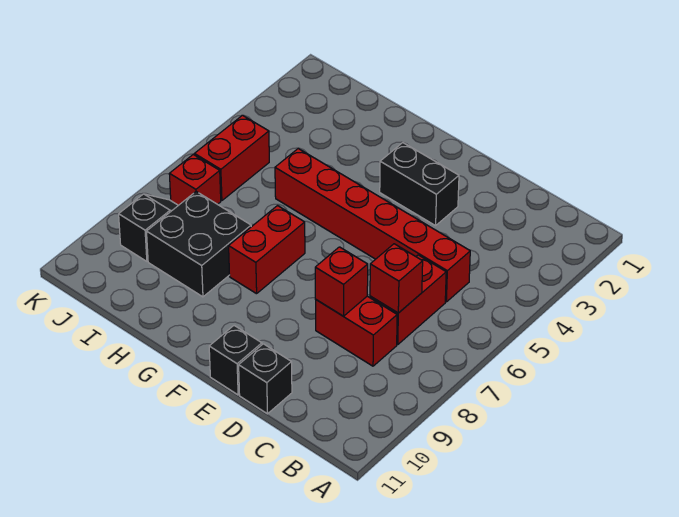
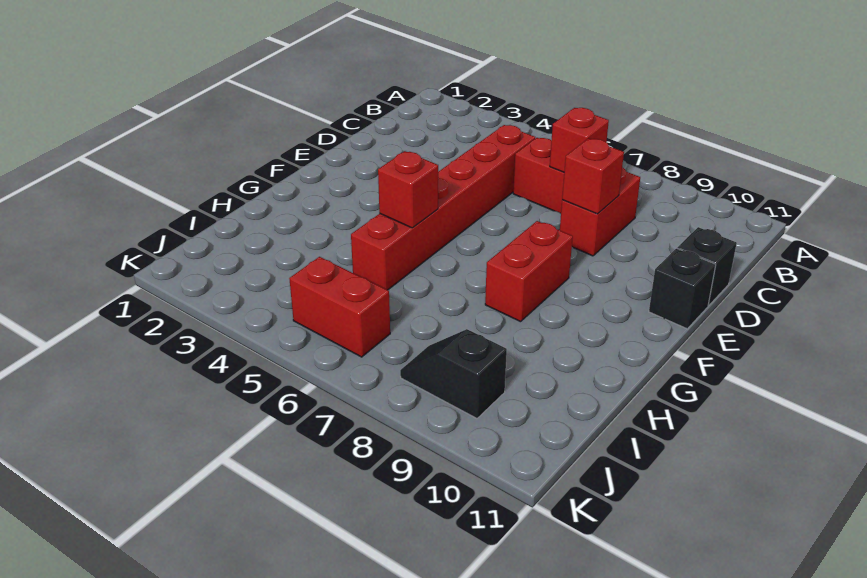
black 1x2 brick [380,143,459,226] -> none
red 1x2 brick [229,206,305,294] -> red 1x2 brick turned to [485,221,573,322]
black 2x2 brick [147,192,251,297] -> none
red 1x1 brick [169,155,221,205] -> red 1x1 brick moved to [378,151,438,228]

